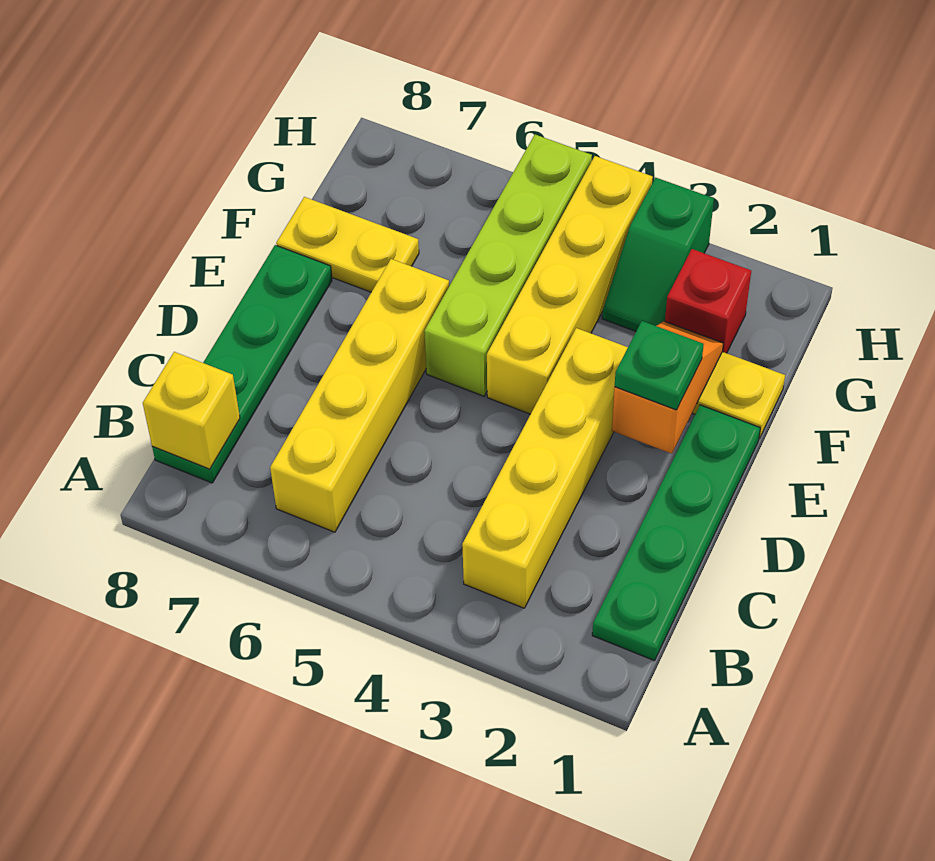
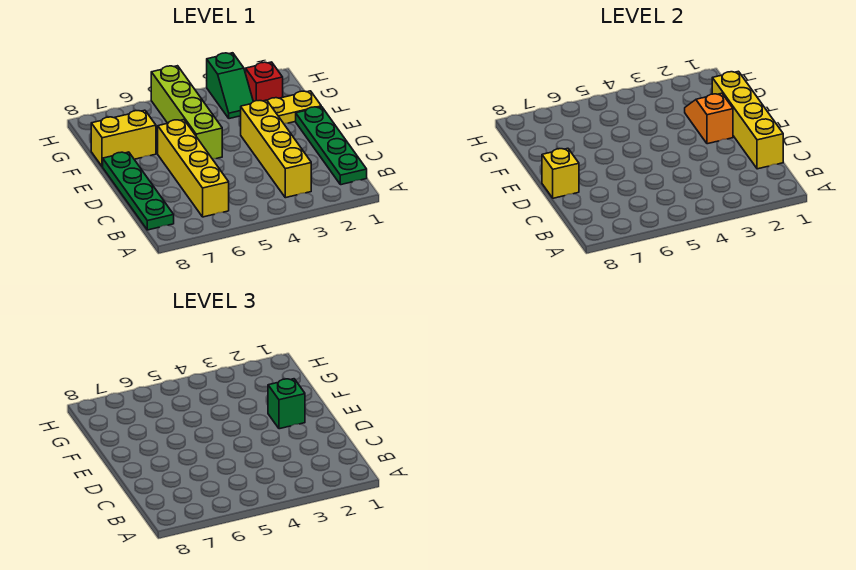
yellow 1x1 brick [143,352,240,469] -> yellow 1x1 brick moved to [542,148,579,198]
green 1x1 plate [615,321,704,410] -> green 1x1 brick [268,379,305,429]
yellow 1x4 brick [487,156,653,414] -> yellow 1x4 brick moved to [712,71,783,169]
yellow 1x2 plate [276,197,419,292] -> yellow 1x2 brick [91,110,156,167]

